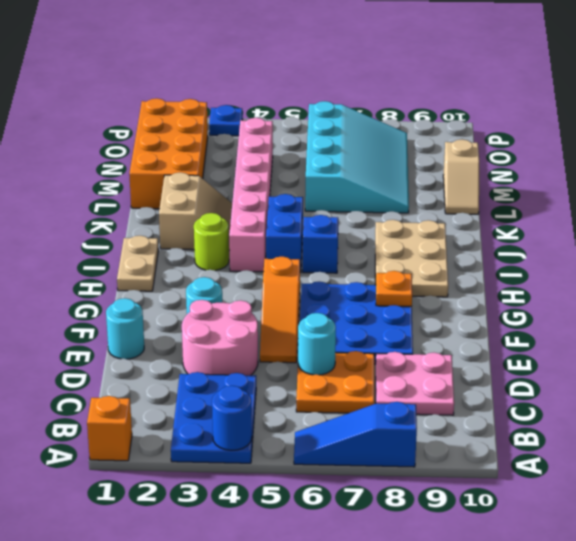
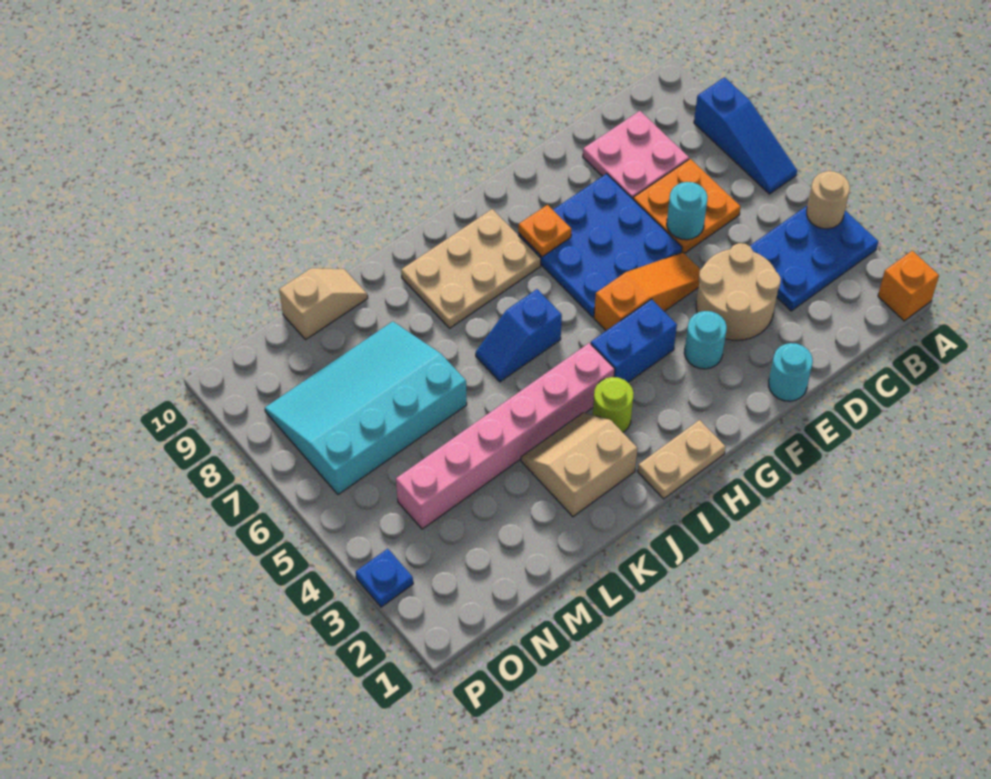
blue 1x1 round brick [212,386,252,450] -> tan 1x1 round brick [807,171,850,229]
pink 2x2 round brick [182,300,258,375] -> tan 2x2 round brick [696,243,781,340]
blue 1x2 brick [266,194,303,273] -> blue 1x2 brick moved to [591,299,677,382]
orange 2x4 brick [129,98,208,209] -> none

